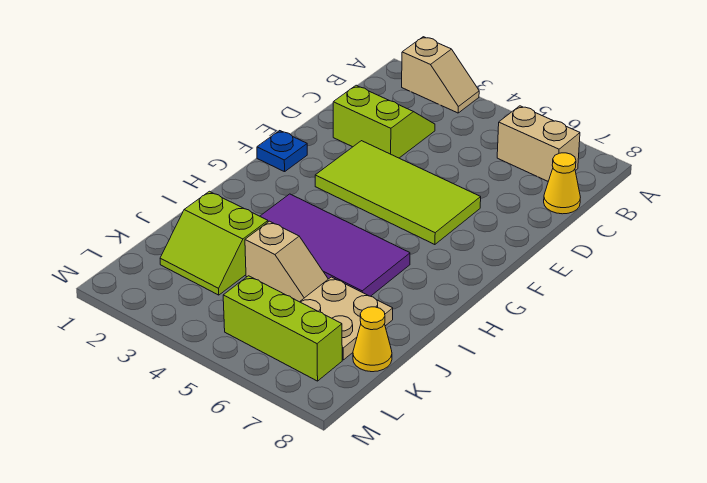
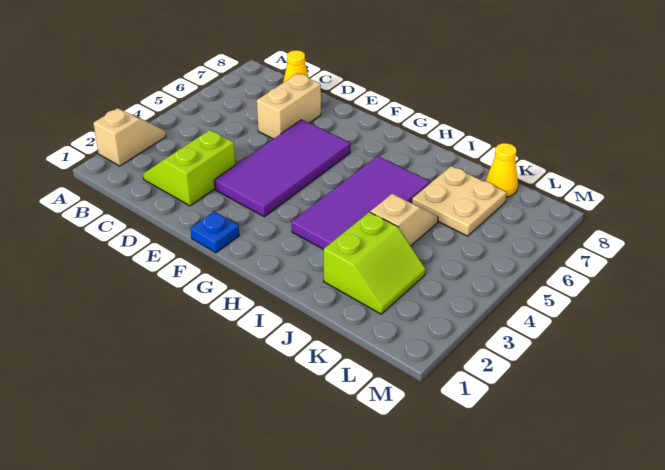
tan 1x2 brick [497,106,580,181] -> tan 1x2 brick moved to [257,74,321,139]
lime 2x4 tile [315,141,481,245] -> purple 2x4 tile [214,120,350,217]
lime 1x3 brick [223,276,342,381] -> none

